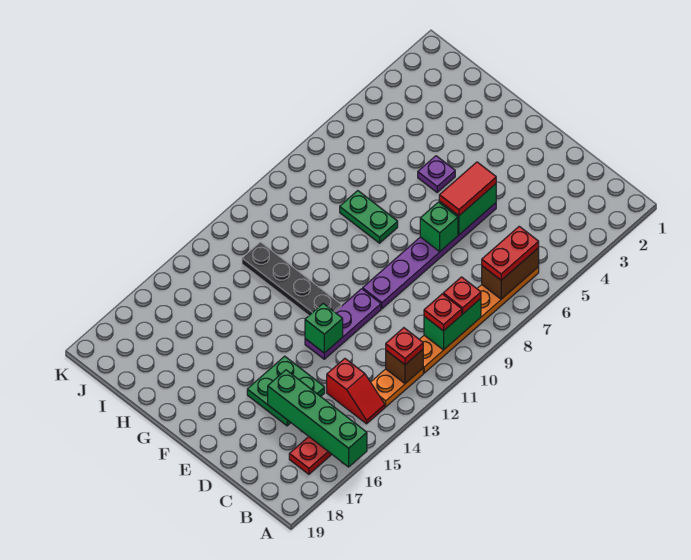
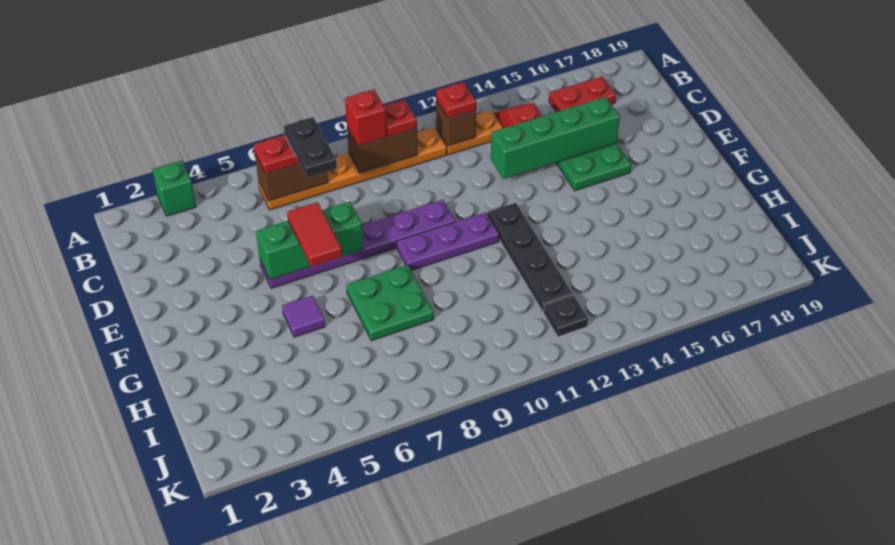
green 1x4 brick [268,370,367,467] -> green 1x4 brick turned to [491,97,620,179]
none -> black 1x2 plate [284,117,337,177]
green 1x2 brick [424,299,481,350] -> brown 1x2 brick [347,127,417,173]
red 1x1 plate [443,277,481,314] -> red 1x1 brick [345,90,387,146]
red 1x2 tile [439,162,496,216] -> red 1x2 tile turned to [287,202,342,267]
purple 1x3 plate [305,289,381,359] -> purple 1x3 plate moved to [397,212,499,271]
green 1x1 brick [305,303,343,353] -> green 1x1 brick moved to [152,160,196,216]
purple 1x1 plate [418,156,455,192] -> purple 1x1 tile [282,296,325,337]
green 1x2 plate [340,191,398,243] -> green 2x2 plate [346,265,434,341]
none -> black 1x1 plate [544,295,588,337]

